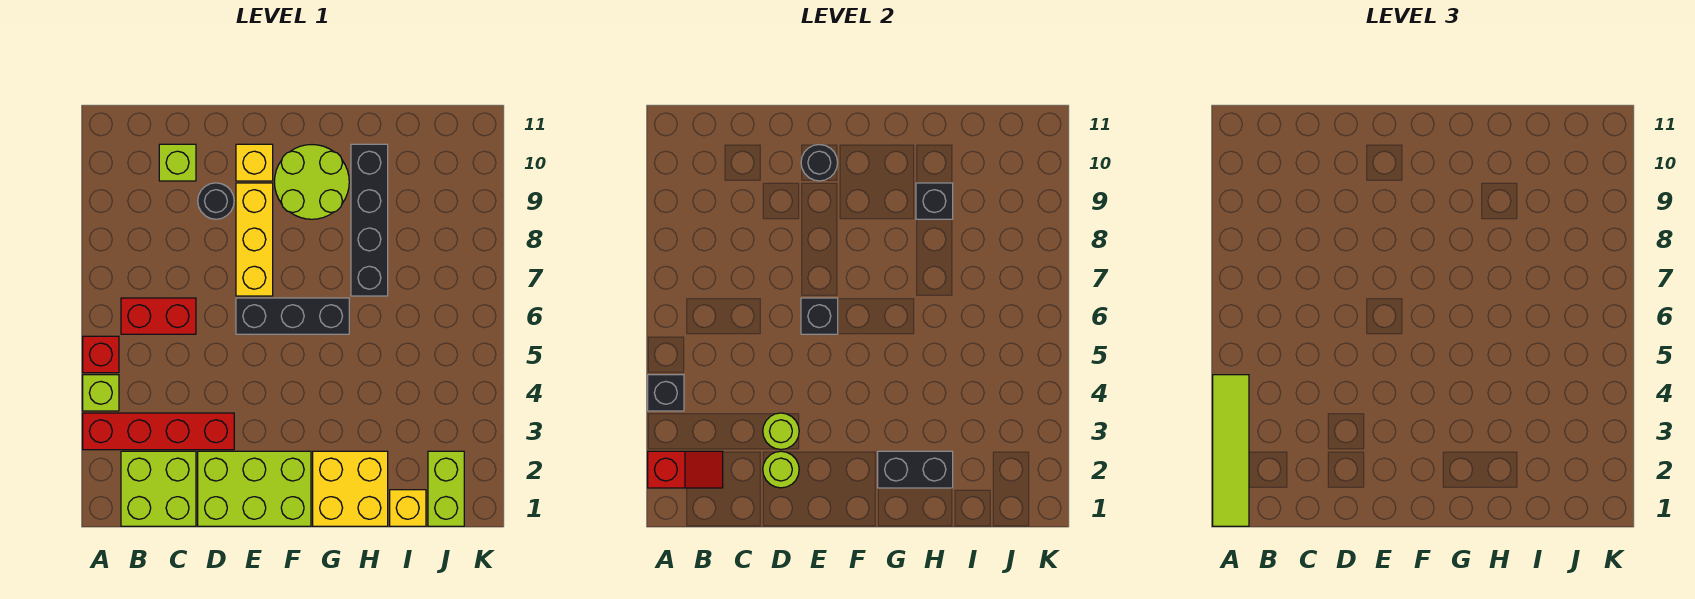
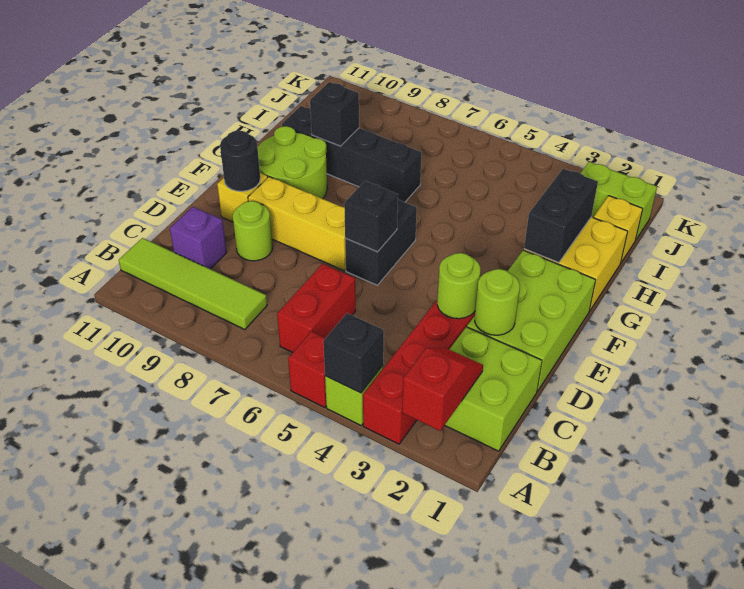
lime 1x4 tile [1213,375,1249,526] -> lime 1x4 tile moved to [119,238,267,330]
lime 1x1 brick [159,144,196,181] -> purple 1x1 brick [170,207,227,269]
black 1x1 round brick [198,183,234,219] -> lime 1x1 round brick [233,201,273,261]
black 1x3 brick [236,298,349,334] -> black 1x2 brick [345,199,417,285]

